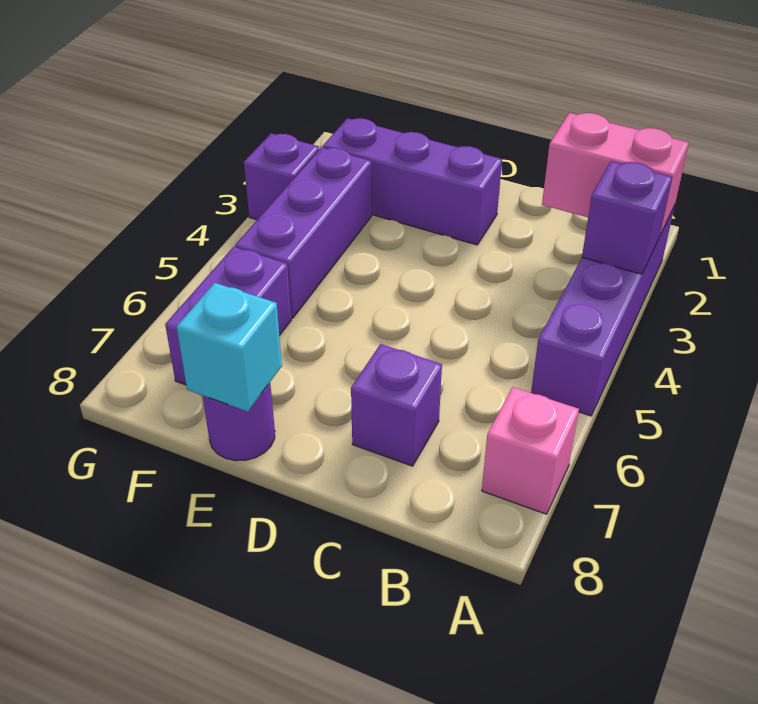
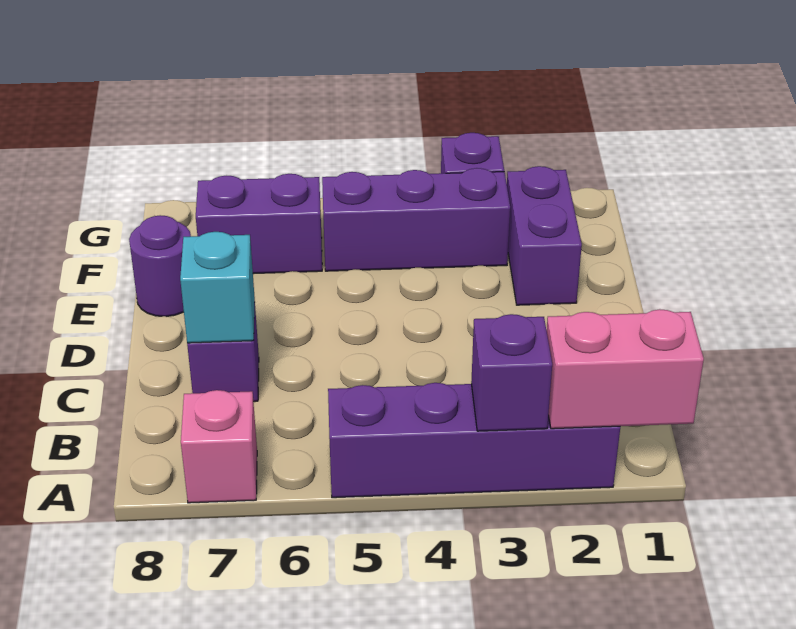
pink 1x2 brick [542,113,689,237] -> pink 1x2 brick turned to [547,309,704,429]
purple 1x3 brick [323,118,502,245] -> purple 1x2 brick [507,166,582,305]
cyan 1x1 brick [177,283,282,412] -> cyan 1x1 brick moved to [180,232,255,343]

